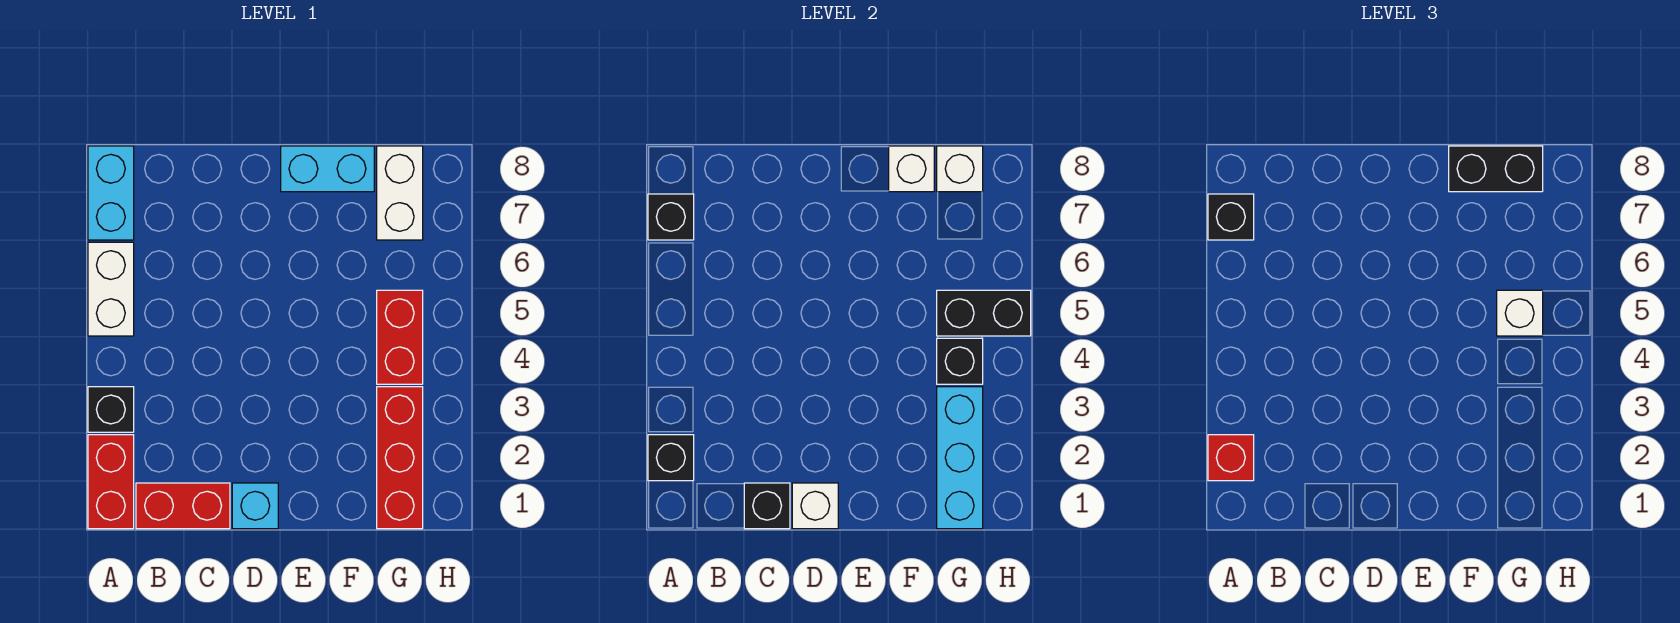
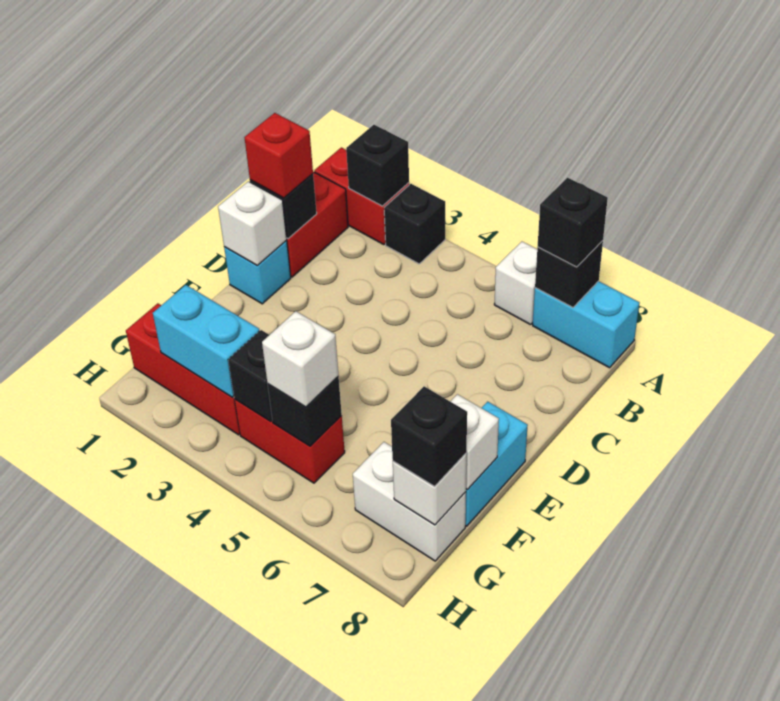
red 1x1 brick [1208,435,1254,481] -> red 1x1 brick moved to [244,113,313,198]
white 1x2 brick [88,242,134,336] -> white 1x1 brick [494,242,537,325]
black 1x2 brick [1449,146,1543,192] -> black 1x1 brick [391,386,467,486]
cyan 1x3 brick [937,387,983,529] -> cyan 1x2 brick [153,285,259,397]
black 1x2 brick [937,290,1031,336] -> black 1x1 brick [268,376,342,446]

